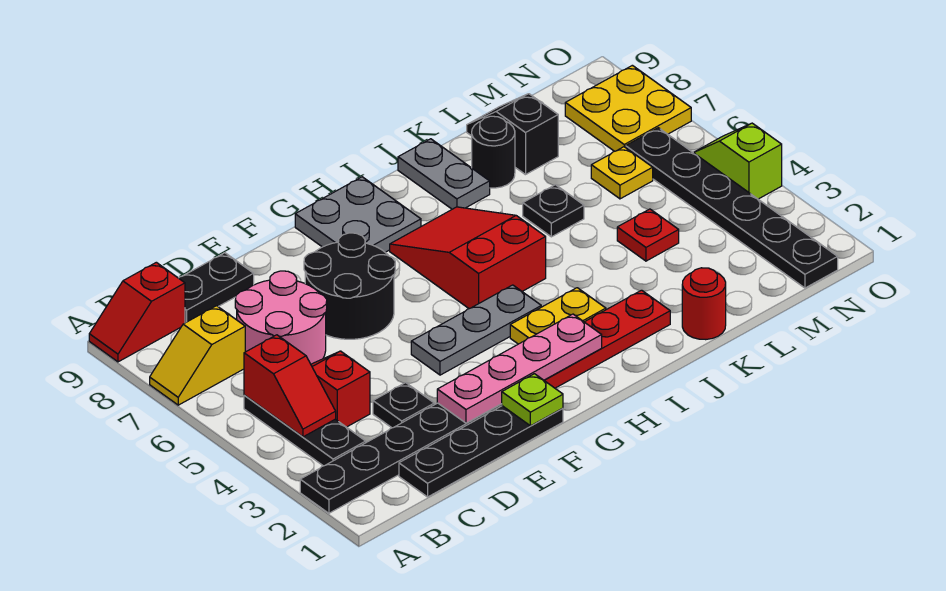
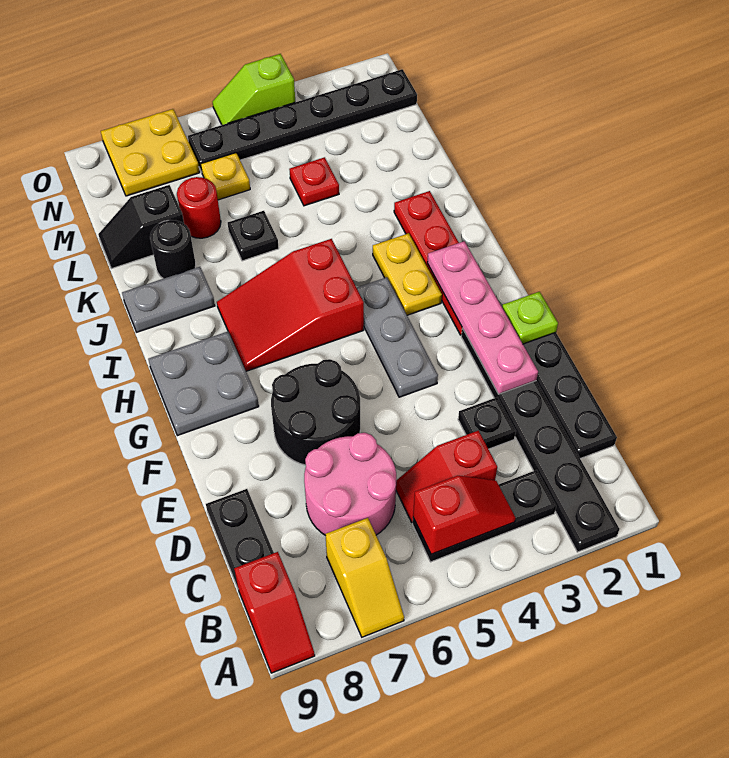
red 1x1 round brick [682,268,726,340] -> red 1x1 round brick moved to [177,177,221,238]

